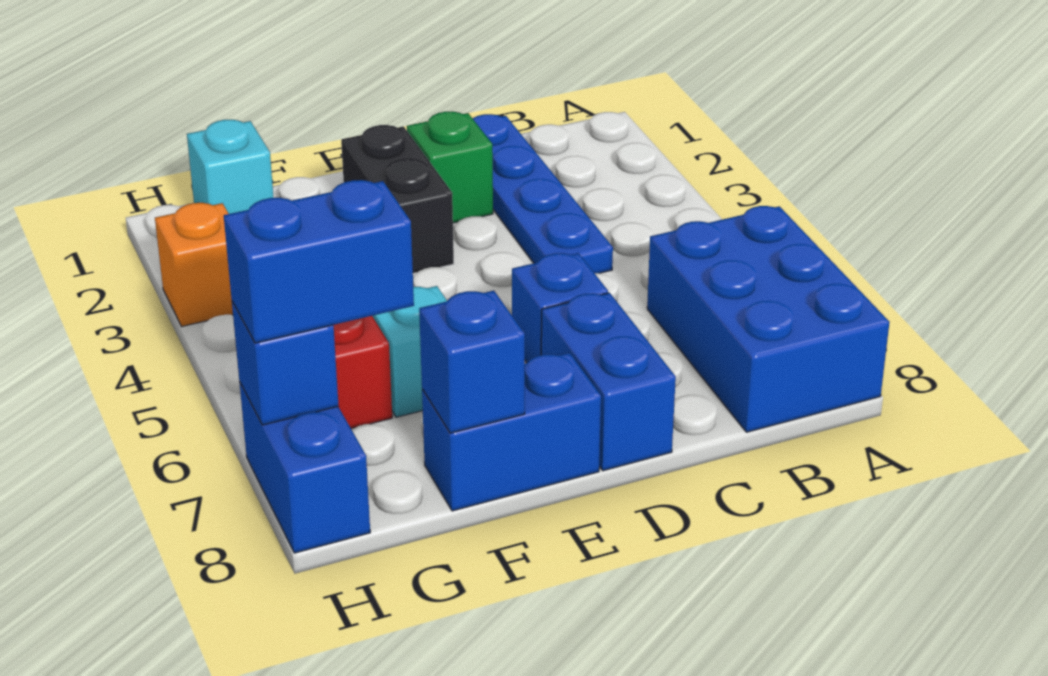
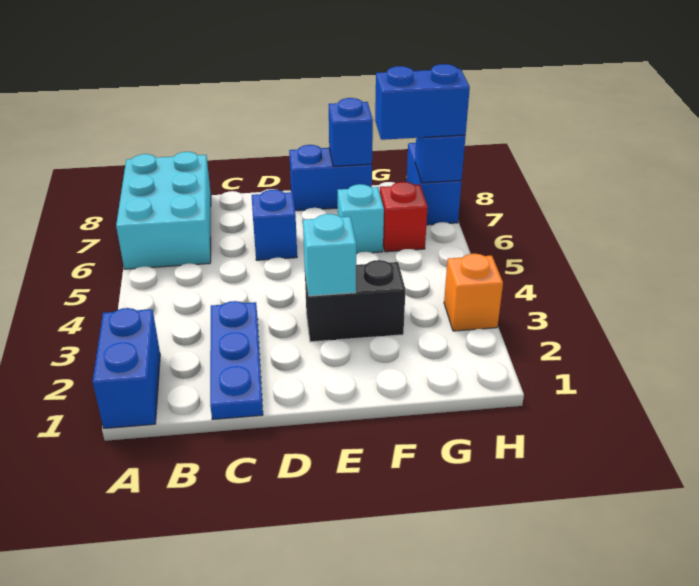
blue 2x3 brick [647,206,889,432] -> cyan 2x3 brick [116,152,211,269]
blue 1x4 plate [472,114,613,273] -> blue 1x3 plate [210,301,263,420]
green 1x1 brick [407,112,493,223] -> none
blue 1x2 brick [541,293,676,471] -> blue 1x2 brick moved to [93,308,160,428]
black 1x2 brick [341,125,454,273] -> black 1x2 brick turned to [305,260,406,342]
cyan 1x1 brick [187,120,274,214] -> cyan 1x1 brick moved to [303,214,356,296]

